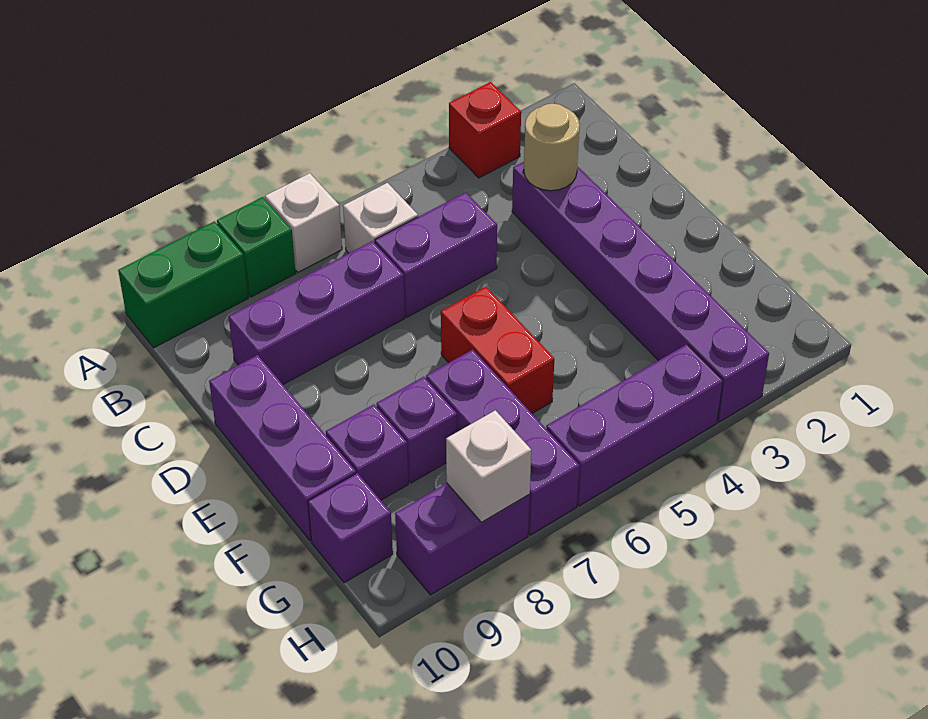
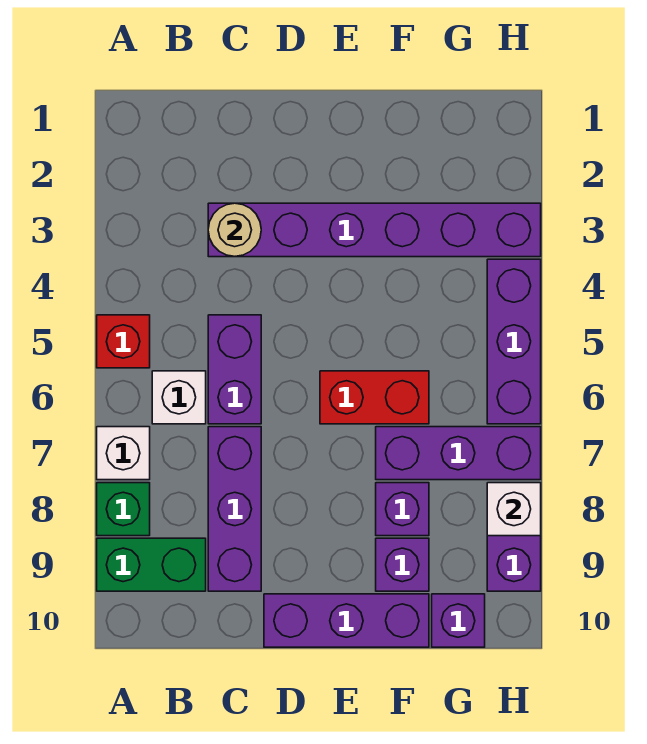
red 1x1 brick [449,82,521,178] -> red 1x1 brick moved to [97,315,150,368]
green 1x2 brick [118,221,248,348] -> green 1x2 brick turned to [97,538,206,591]

